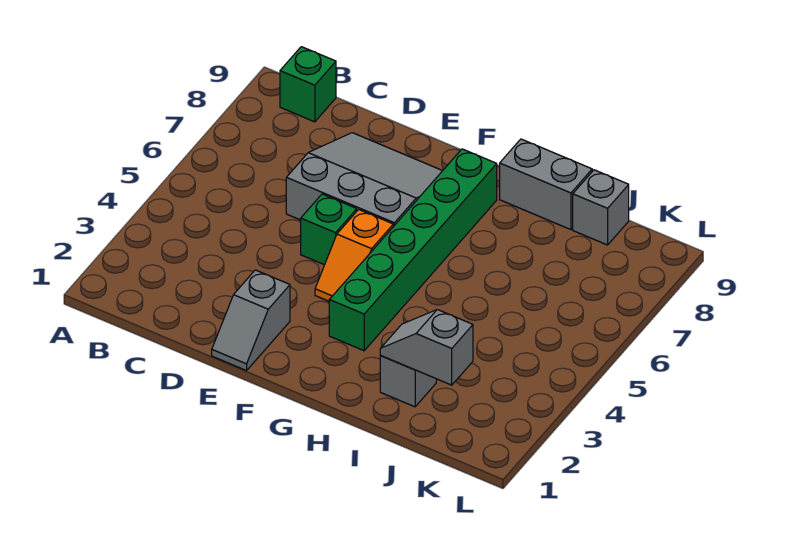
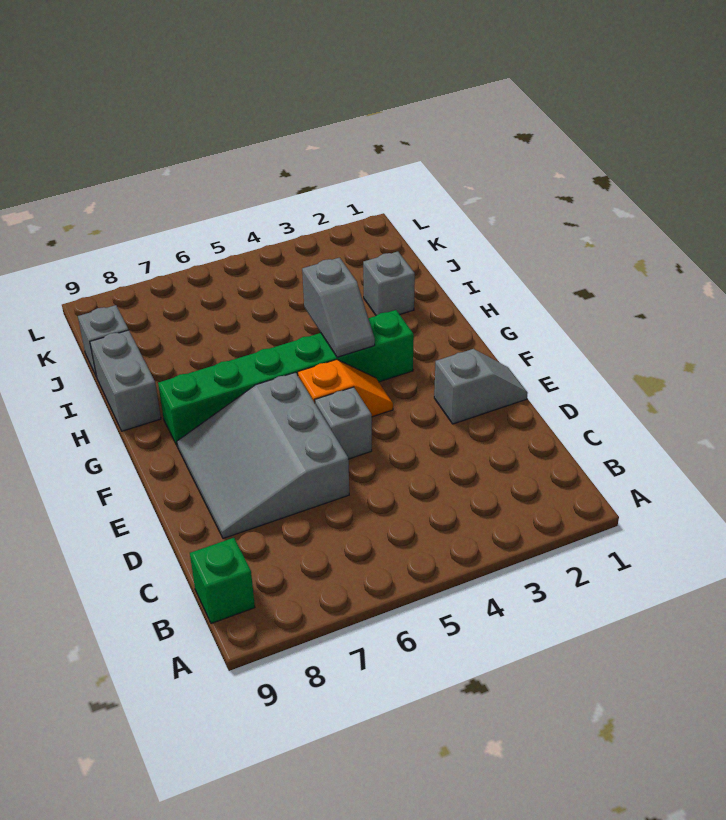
green 1x1 brick [301,194,357,265] -> grey 1x1 brick [315,387,372,459]
grey 1x2 slope [380,310,473,385] -> grey 1x2 slope moved to [302,258,375,357]

